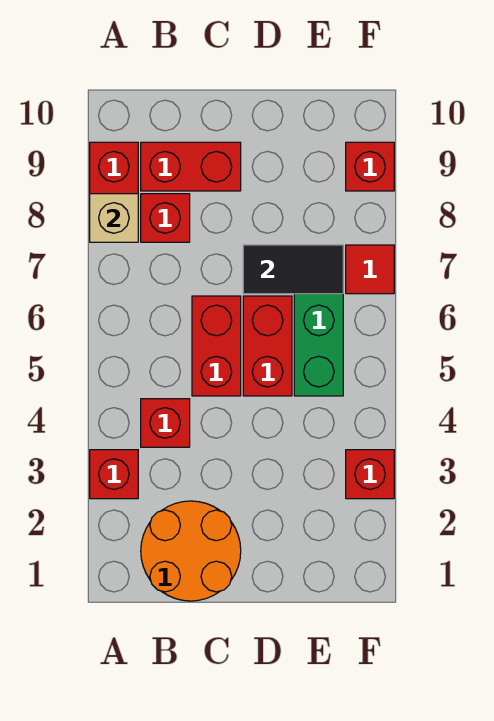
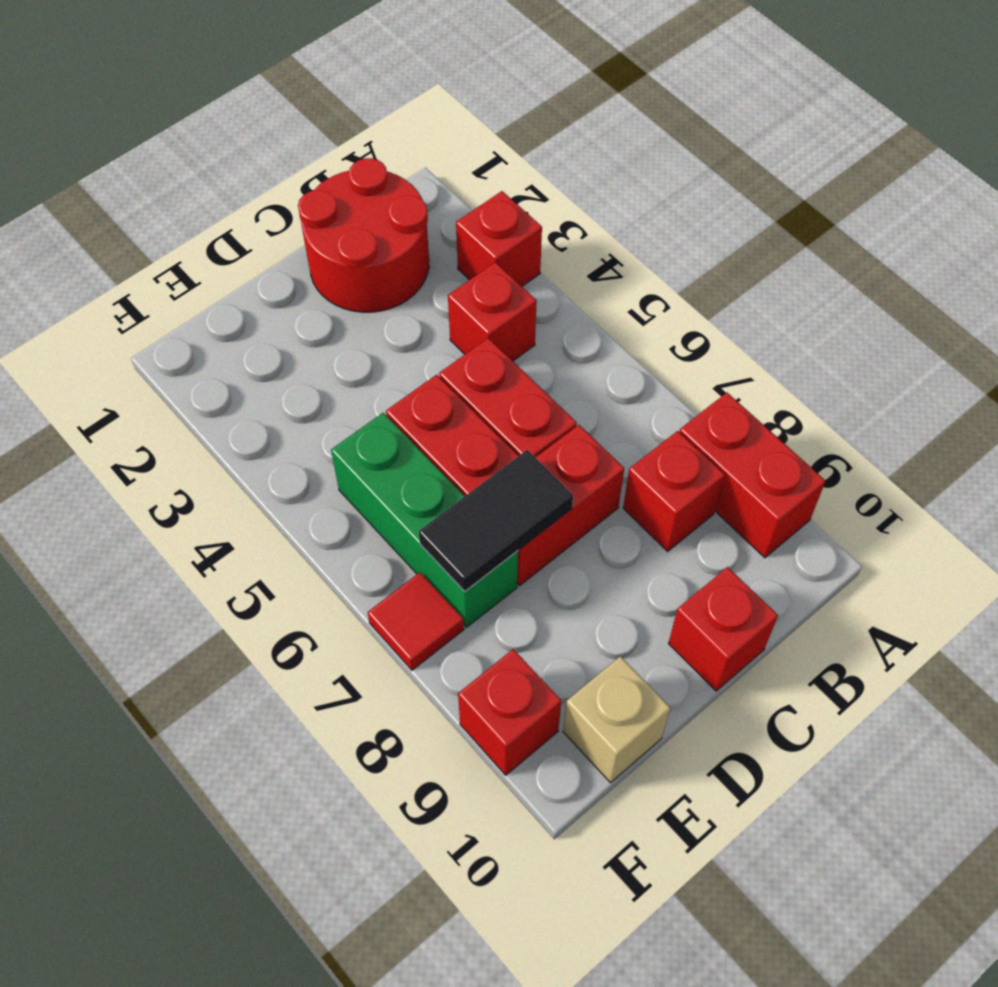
tan 1x1 brick [90,194,138,242] -> tan 1x1 brick moved to [563,656,671,783]
orange 2x2 round brick [141,501,241,601] -> red 2x2 round brick [298,158,429,312]
red 1x2 brick [141,142,241,191] -> red 1x2 brick moved to [517,425,624,586]
red 1x1 brick [346,450,394,499] -> red 1x1 brick moved to [668,567,778,691]

